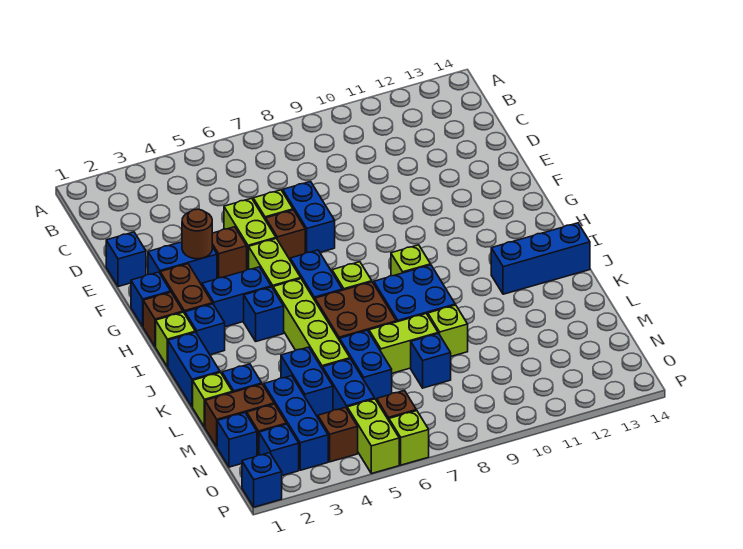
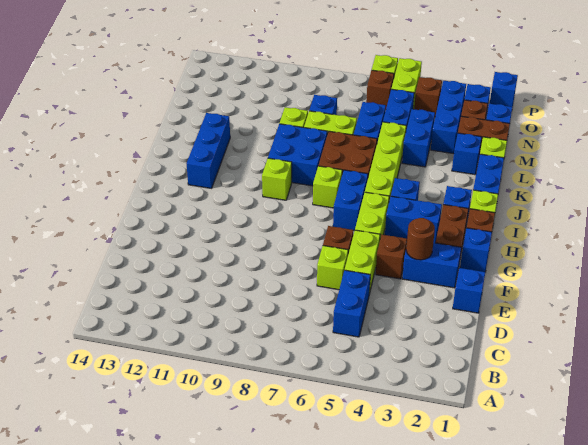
blue 1x2 brick [283,182,335,253] -> blue 1x2 brick moved to [333,270,370,337]
blue 1x3 brick [491,223,590,294] -> blue 1x3 brick turned to [187,113,230,188]

